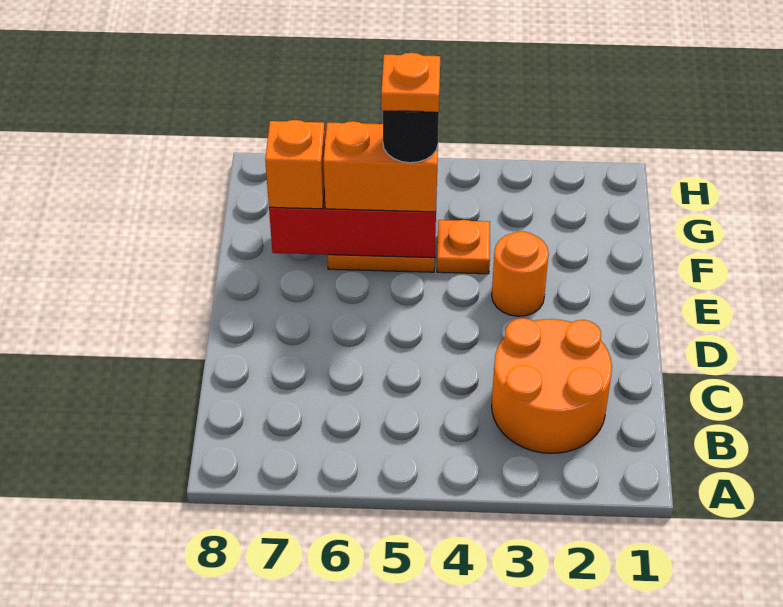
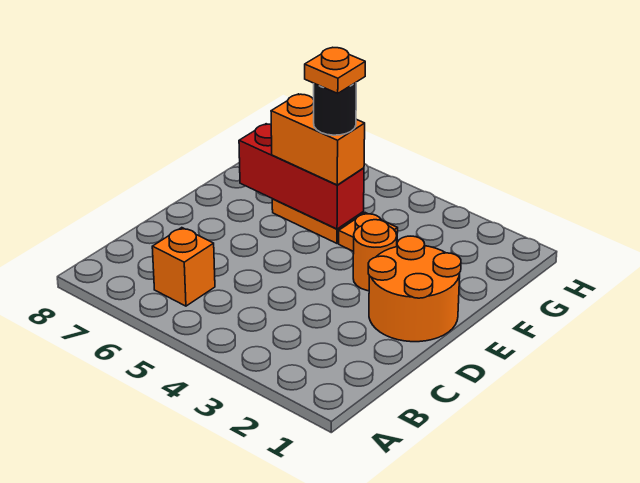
orange 2x2 round brick [492,318,612,453] -> orange 2x2 round brick moved to [368,236,461,342]
orange 1x1 brick [265,120,325,209] -> orange 1x1 brick moved to [152,228,215,306]

